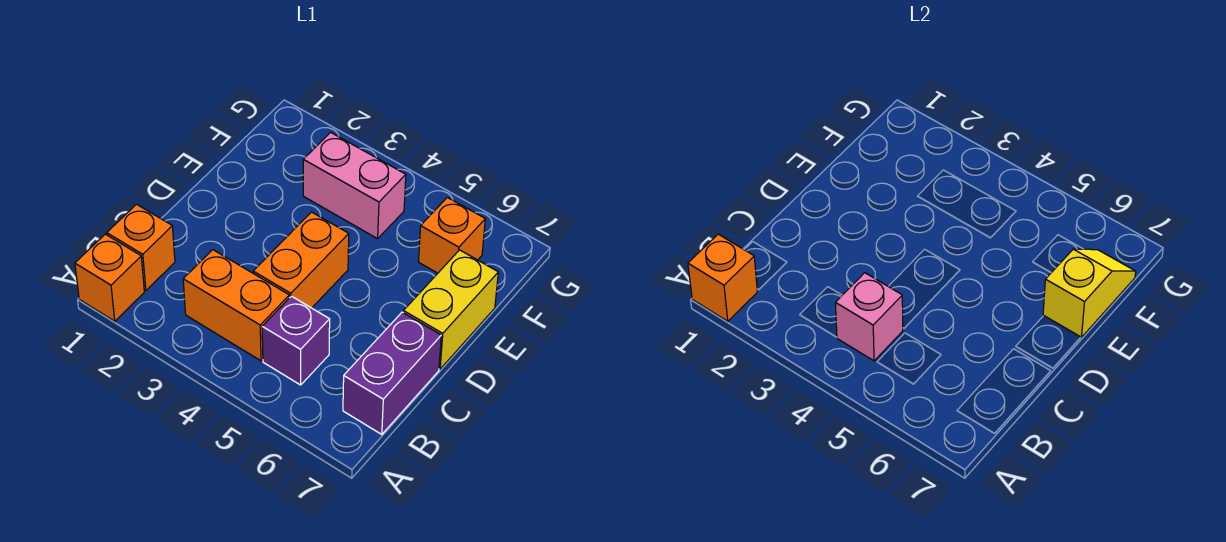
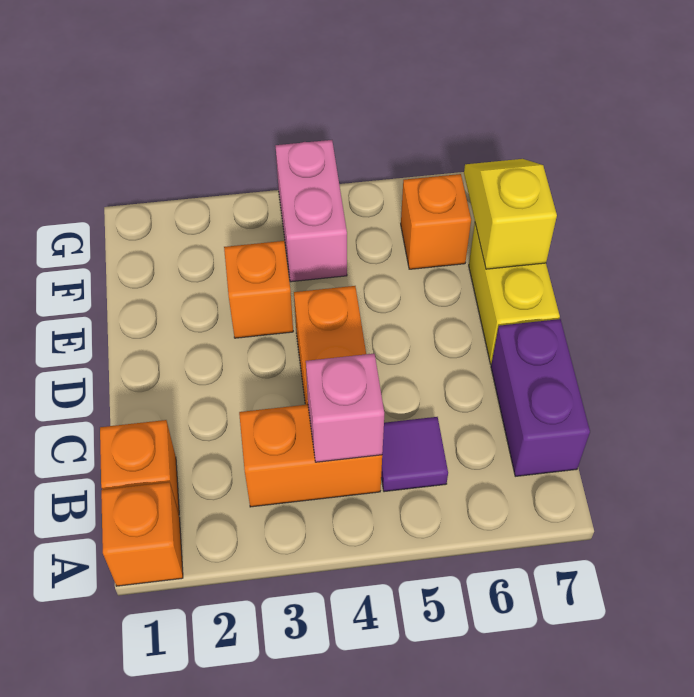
orange 1x1 brick [688,234,757,321] -> orange 1x1 brick moved to [224,241,293,338]
purple 1x1 brick [262,296,330,385] -> purple 1x1 tile [381,417,448,492]
pink 1x2 brick [303,132,406,239] -> pink 1x2 brick turned to [275,140,347,282]

